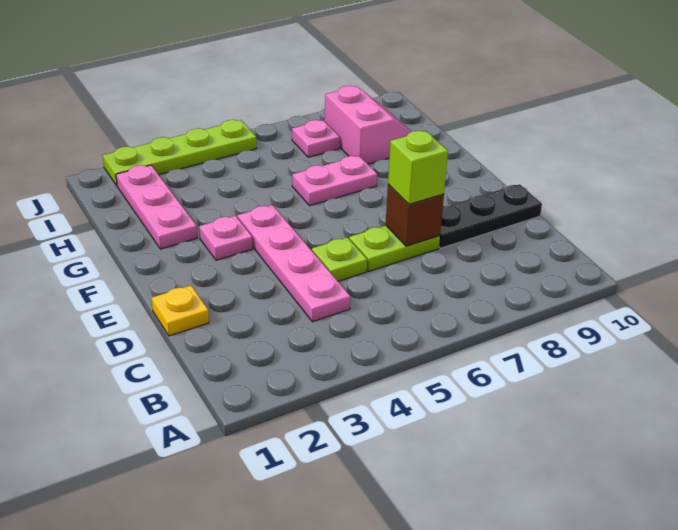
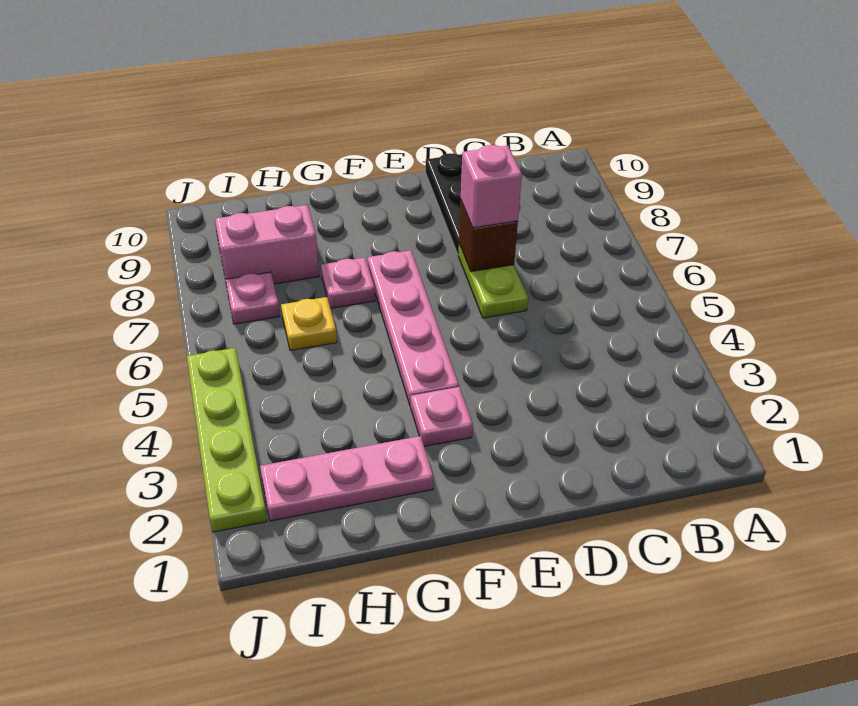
pink 1x4 plate [237,205,350,322] -> pink 1x4 plate turned to [368,250,459,407]
yellow 1x1 plate [151,285,209,336] -> yellow 1x1 plate moved to [281,297,337,351]
lime 1x1 plate [312,237,367,281] -> none
lime 1x1 brick [388,131,448,204] -> pink 1x1 brick [461,145,522,228]
pink 1x2 plate [292,156,377,206] -> pink 1x1 plate [321,258,375,308]

